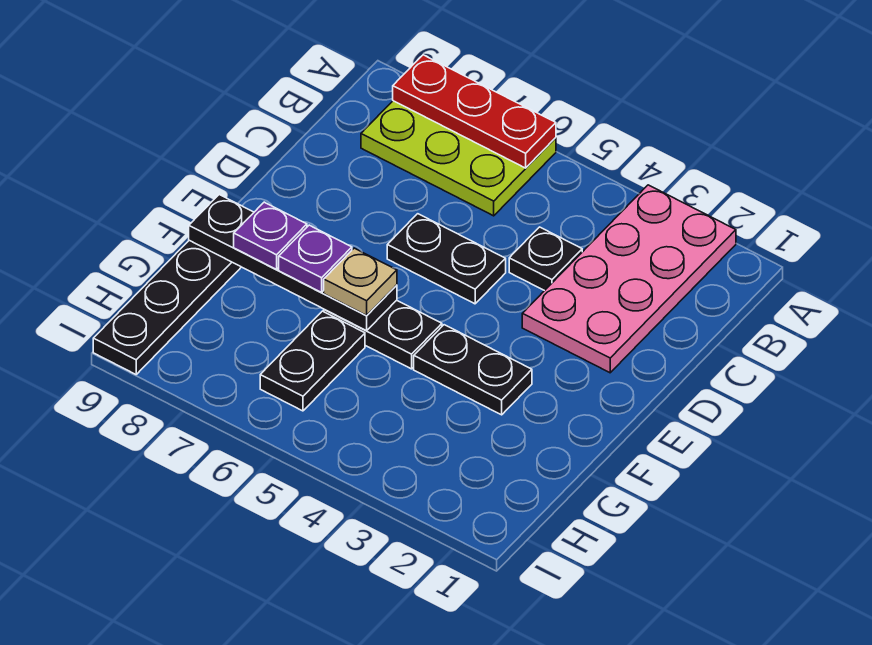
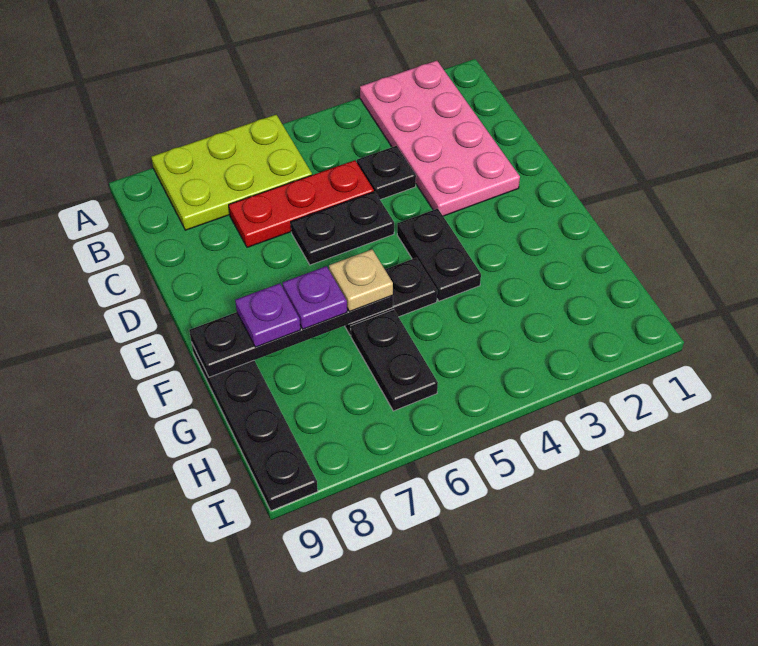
red 1x3 plate [393,55,556,168] -> red 1x3 plate moved to [229,160,374,247]
black 1x2 plate [414,325,532,415] -> black 1x2 plate turned to [397,209,481,301]

